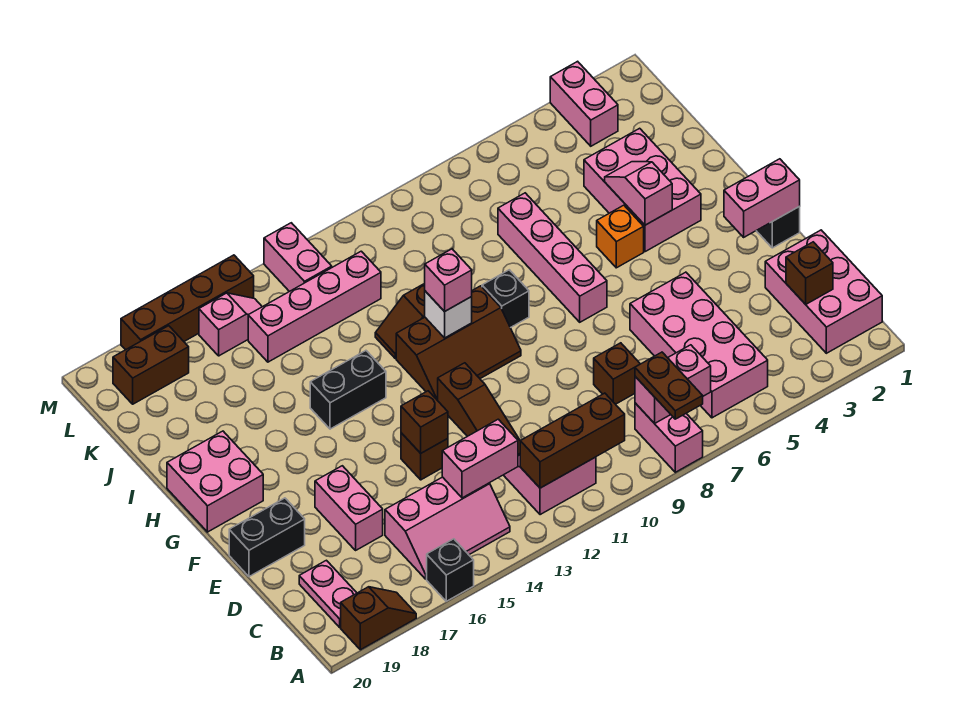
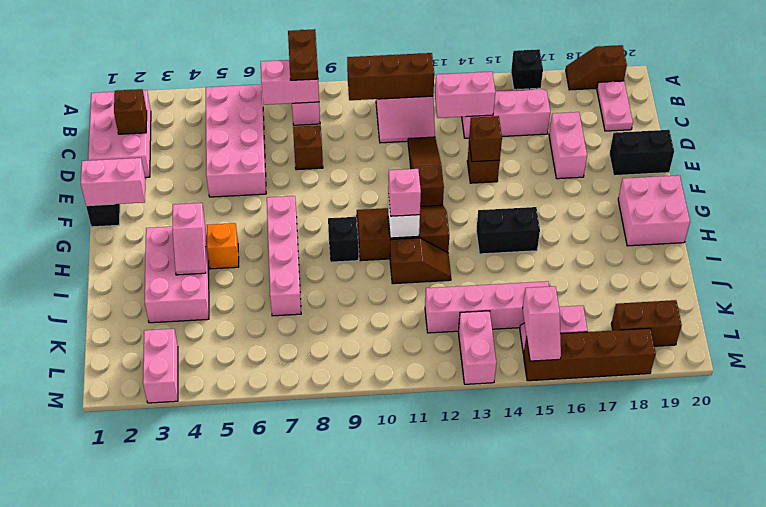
none -> pink 1x2 slope [523,286,561,361]

